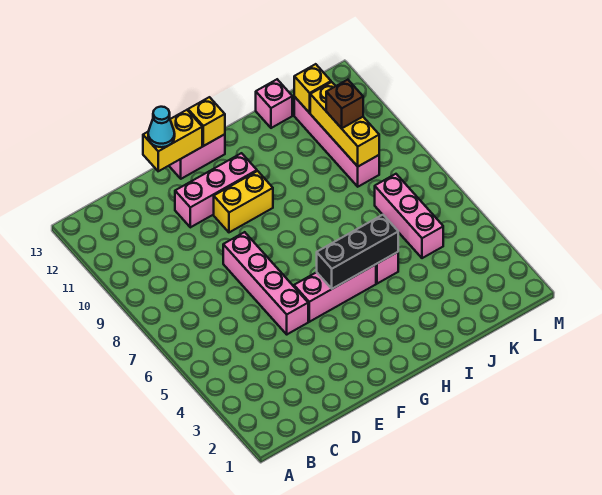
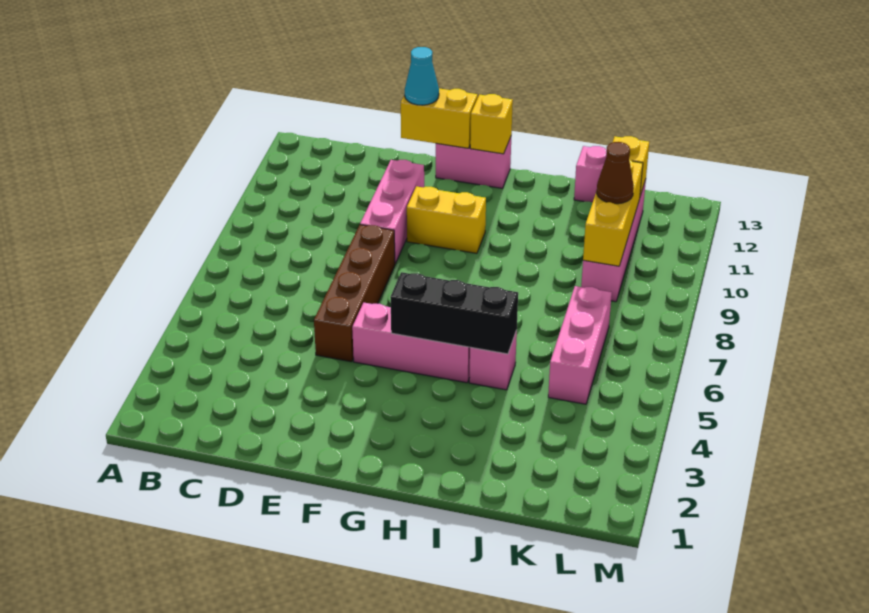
pink 1x4 brick [223,232,308,334] -> brown 1x4 brick [314,225,395,362]
pink 1x3 brick [175,153,257,227] -> pink 1x3 brick turned to [360,160,424,264]
brown 1x1 brick [326,80,363,128] -> brown 1x1 cone [597,142,634,204]

